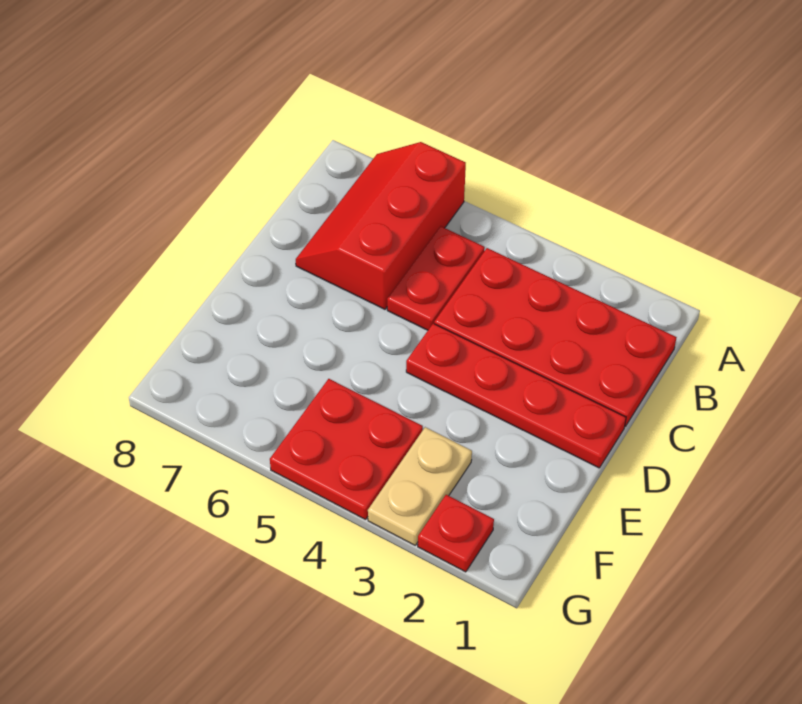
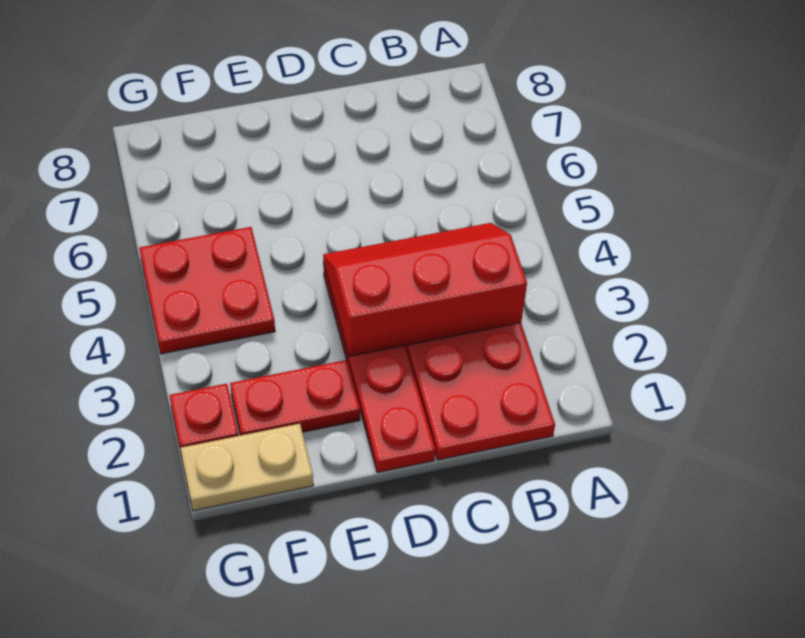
red 2x3 slope [296,142,466,309] -> red 2x3 slope moved to [323,223,527,356]
red 1x2 plate [387,226,485,330] -> red 1x2 plate moved to [230,360,360,435]
tan 1x2 plate [368,427,472,545] -> tan 1x2 plate moved to [180,424,313,511]

